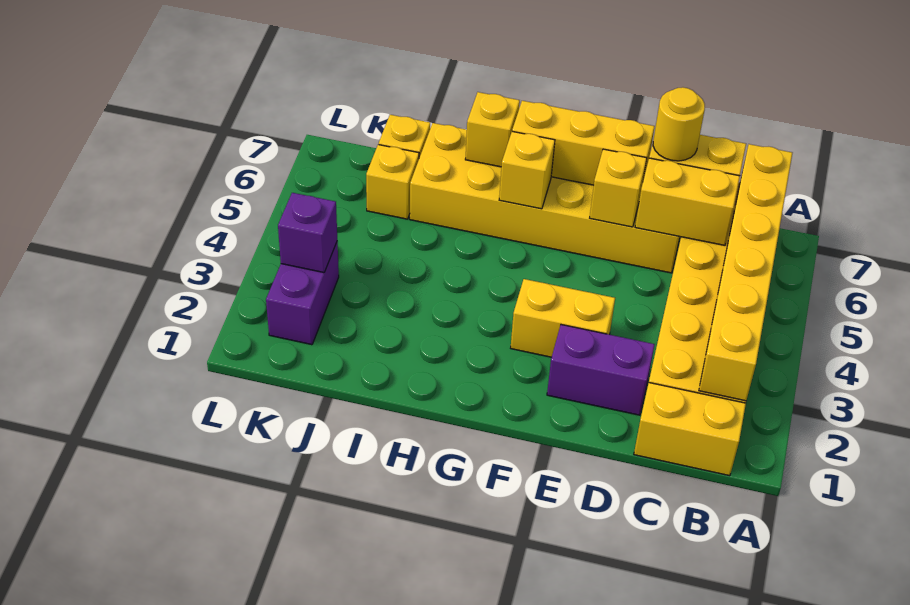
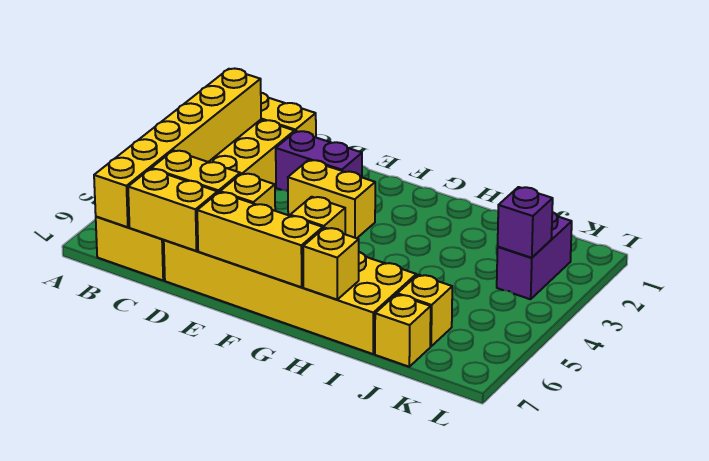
yellow 1x1 round brick [653,87,705,161] -> none

